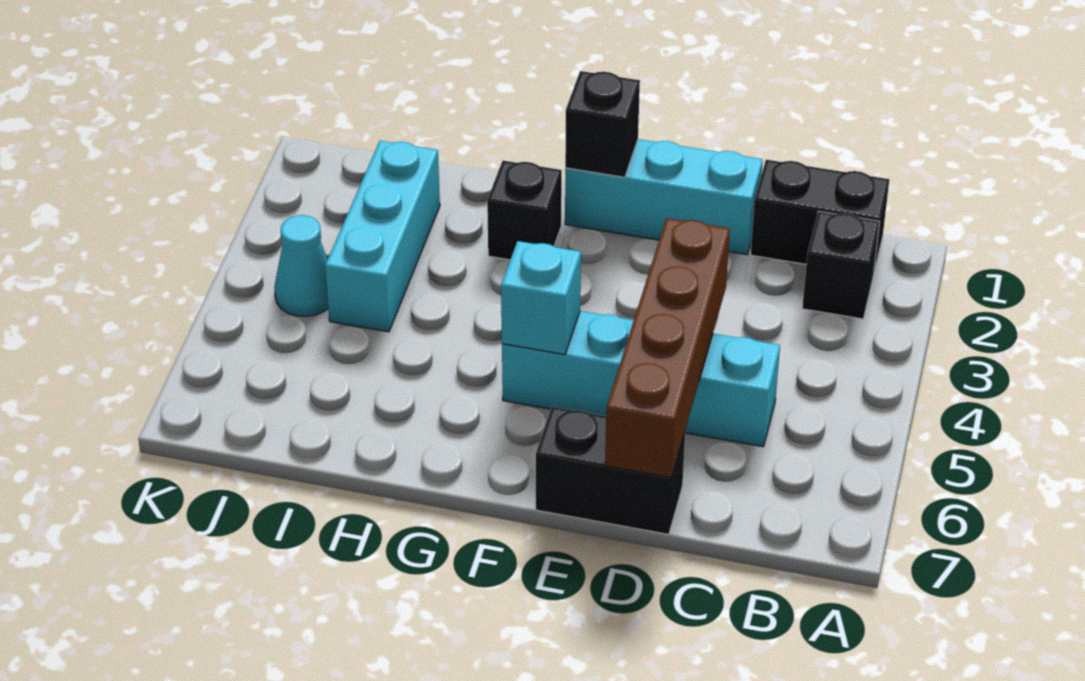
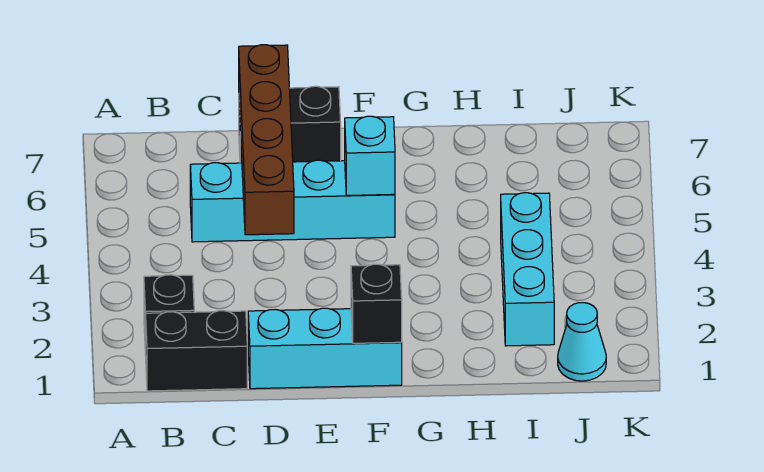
black 1x1 brick [487,161,562,260] -> none
cyan 1x1 cone [274,215,328,316] -> cyan 1x1 cone moved to [558,303,606,381]

